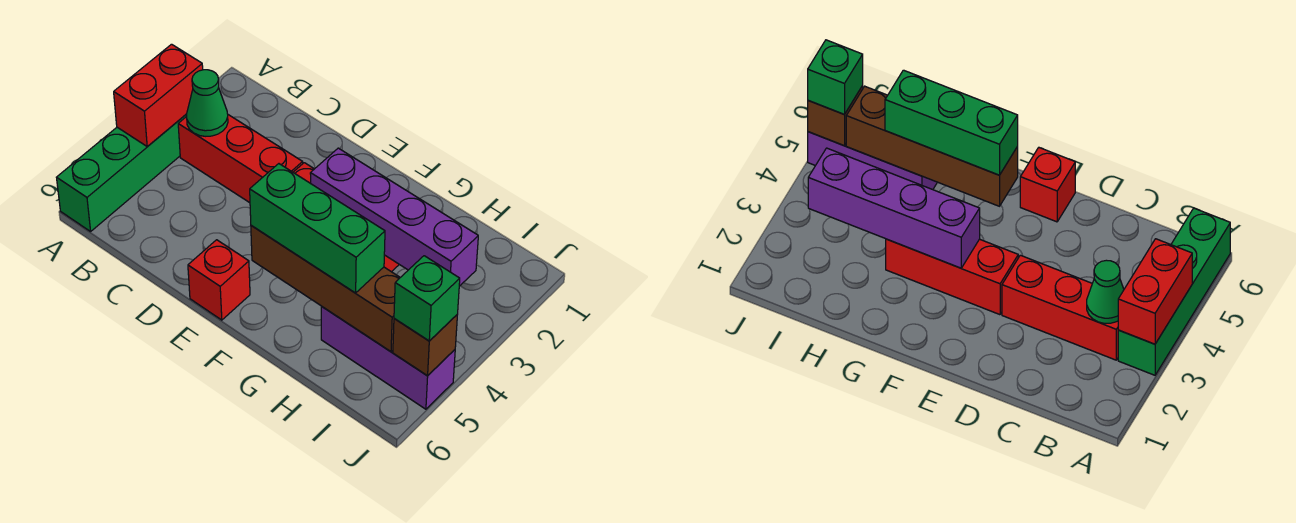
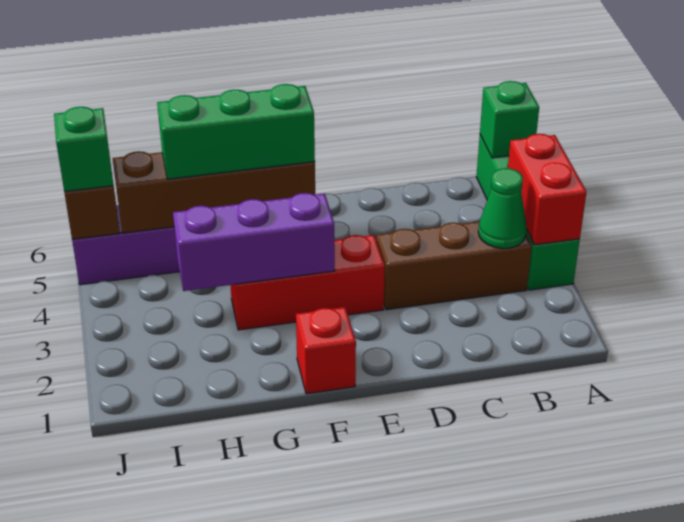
none -> green 1x1 brick [480,81,539,158]
red 1x3 brick [178,115,303,203] -> brown 1x3 brick [376,221,532,310]
red 1x1 brick [188,240,250,320] -> red 1x1 brick moved to [296,307,356,394]
purple 1x4 brick [310,148,478,286] -> purple 1x3 brick [173,193,335,291]

